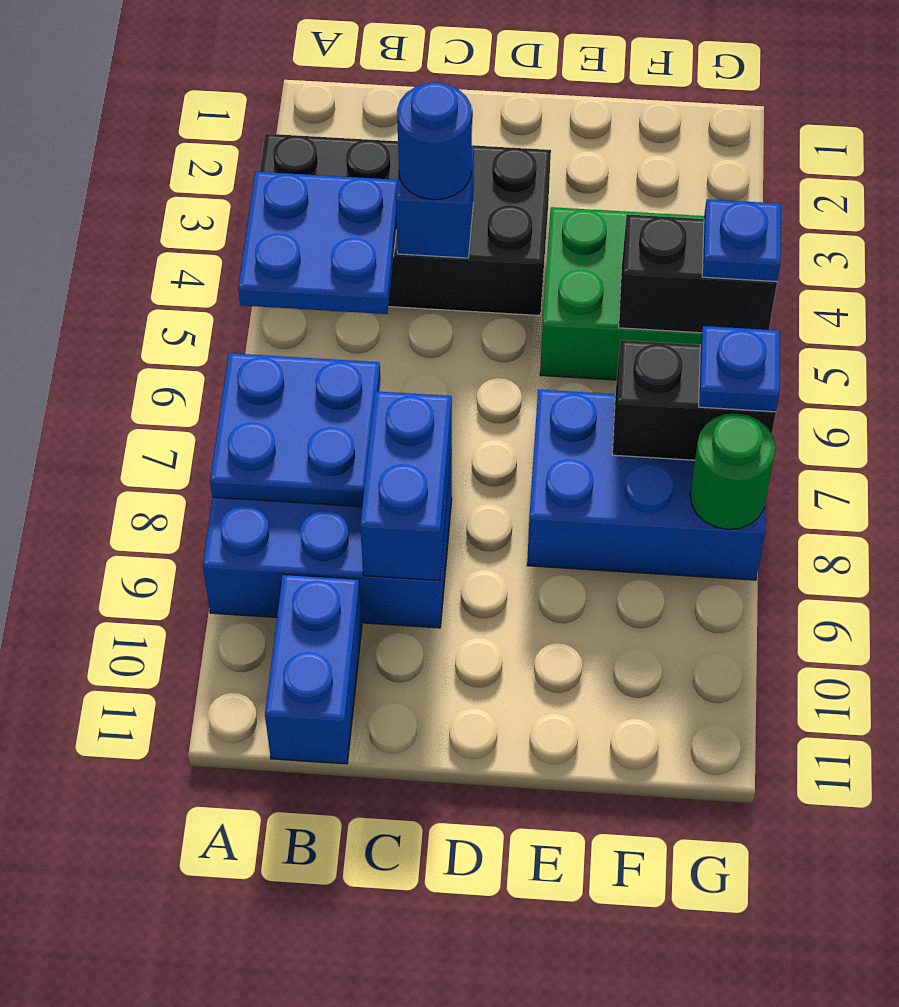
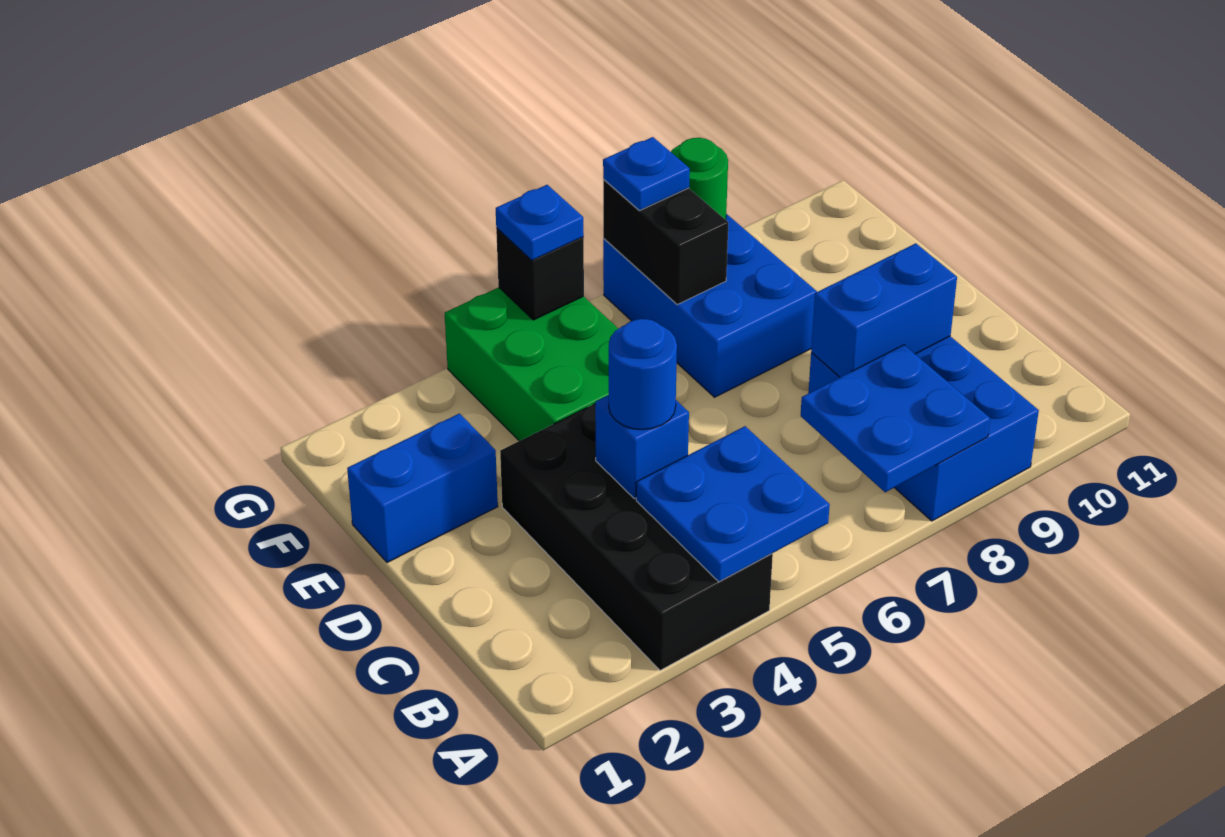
blue 1x2 brick [265,574,362,764] -> blue 1x2 brick moved to [347,414,498,563]
black 1x2 brick [619,214,777,333] -> black 1x1 brick [496,228,584,320]

